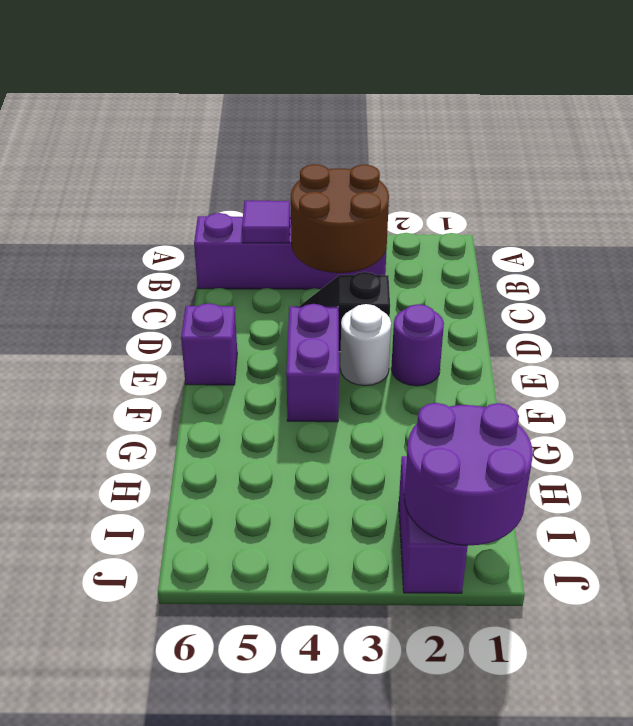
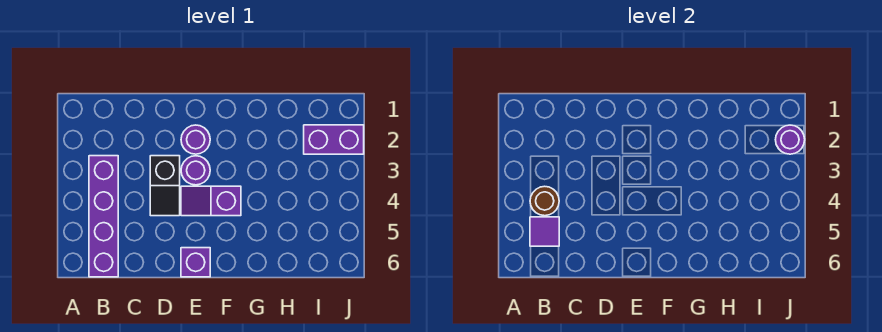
brown 2x2 round brick [291,164,389,273] -> brown 1x1 round brick [530,186,559,216]
white 1x1 round brick [340,304,391,386] -> purple 1x1 round brick [181,156,210,185]
purple 1x2 brick [286,304,339,422] -> purple 1x2 slope [181,186,241,216]
purple 2x2 round brick [404,403,533,545] -> purple 1x1 round brick [775,125,805,154]

